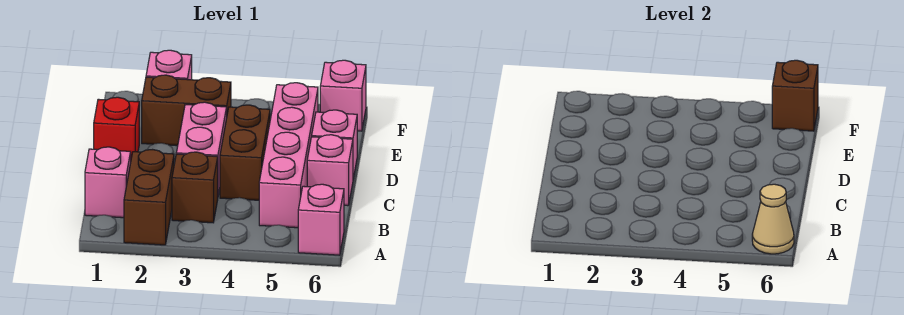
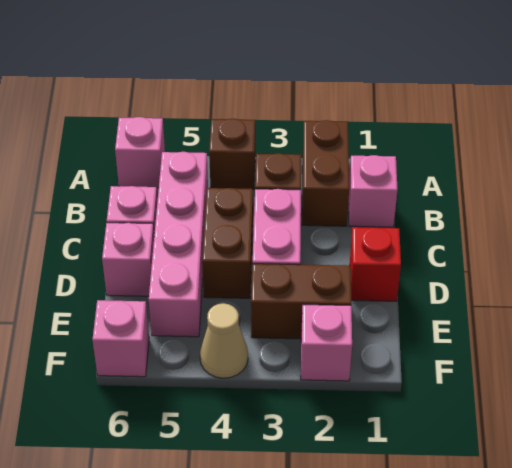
tan 1x1 cone [752,184,794,254] -> tan 1x1 cone moved to [200,303,248,378]
brown 1x1 brick [772,60,818,131] -> brown 1x1 brick moved to [209,119,255,190]

